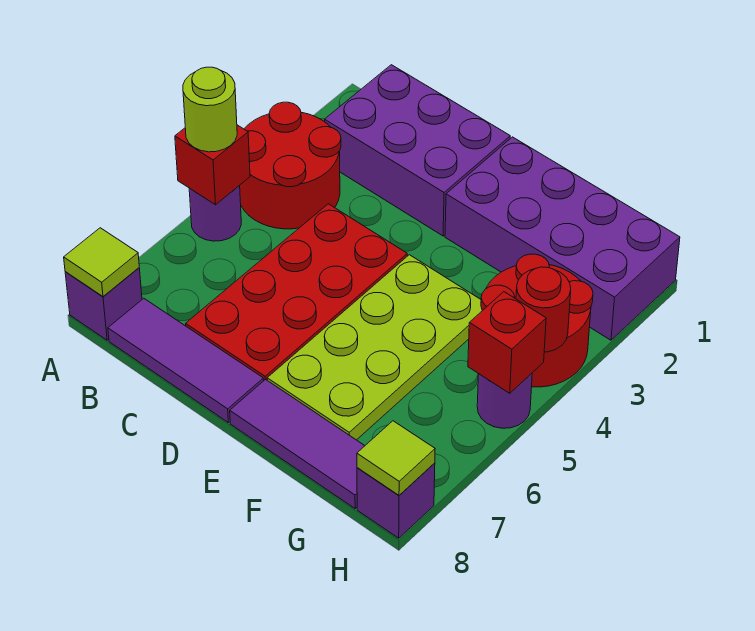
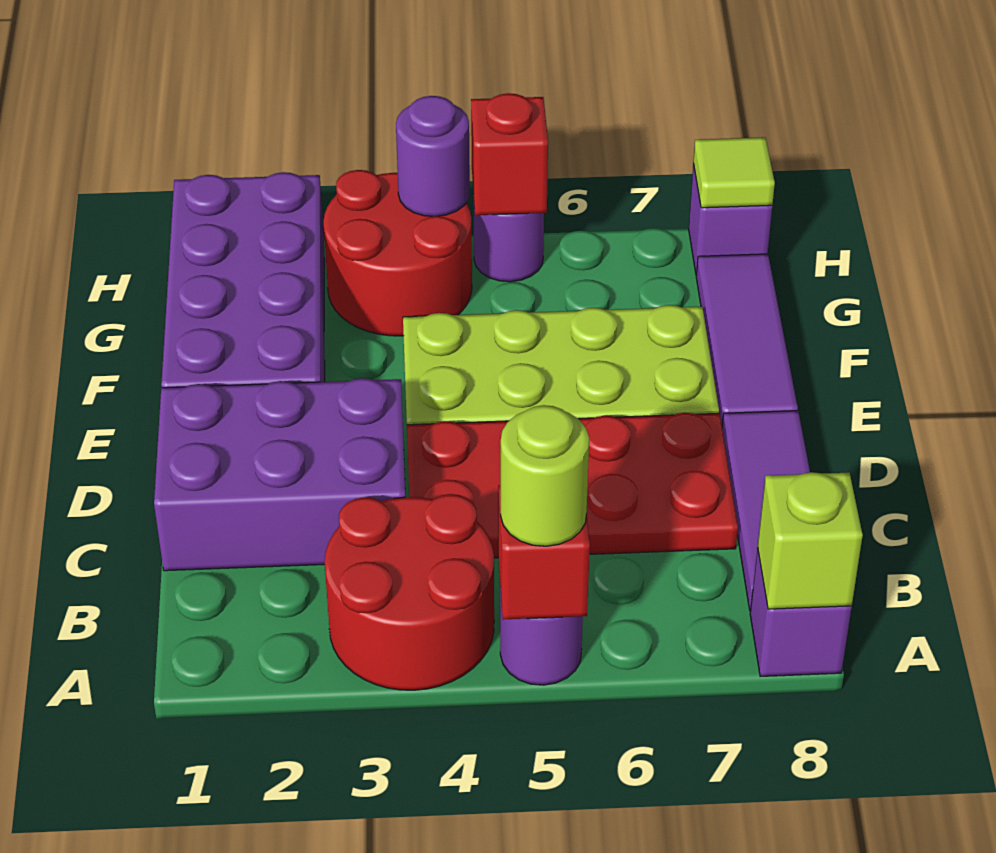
lime 1x1 tile [64,228,139,296] -> lime 1x1 brick [758,472,863,609]
purple 2x3 brick [325,65,510,236] -> purple 2x3 brick turned to [154,378,405,571]
red 1x1 round brick [516,267,571,352] -> purple 1x1 round brick [396,96,470,216]

